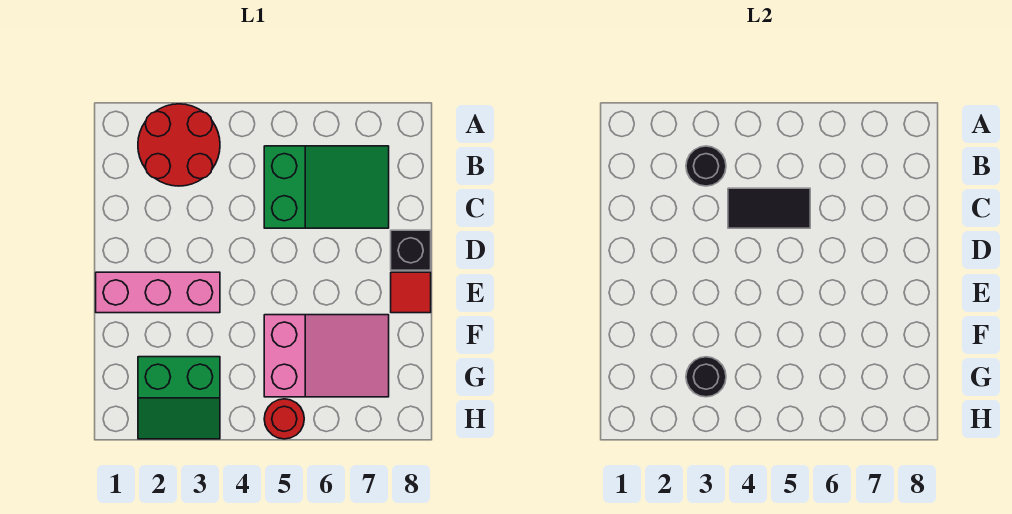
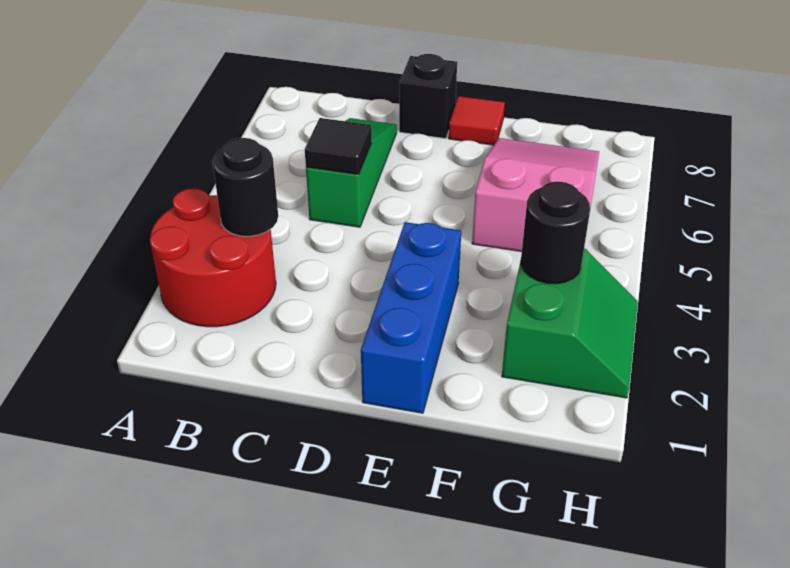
green 2x3 slope [264,146,389,228] -> green 1x3 slope [306,118,397,227]
black 1x2 tile [728,188,810,228] -> black 1x1 tile [305,118,372,175]
pink 1x3 brick [96,272,220,313] -> blue 1x3 brick [361,222,461,413]
red 1x1 round brick [264,399,304,439] -> none

